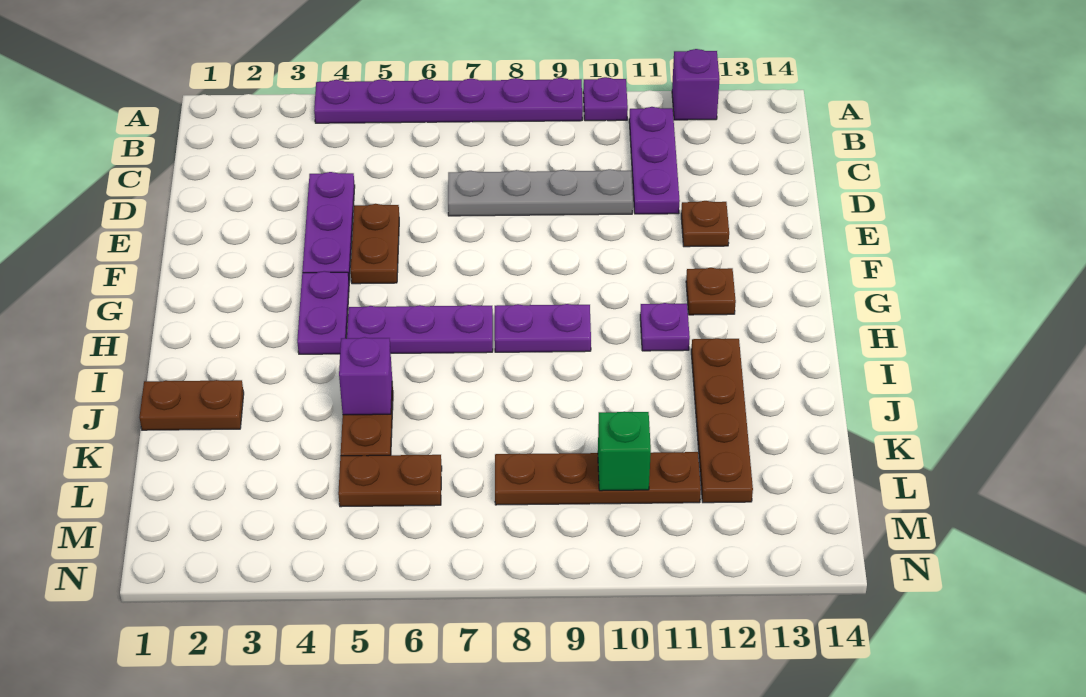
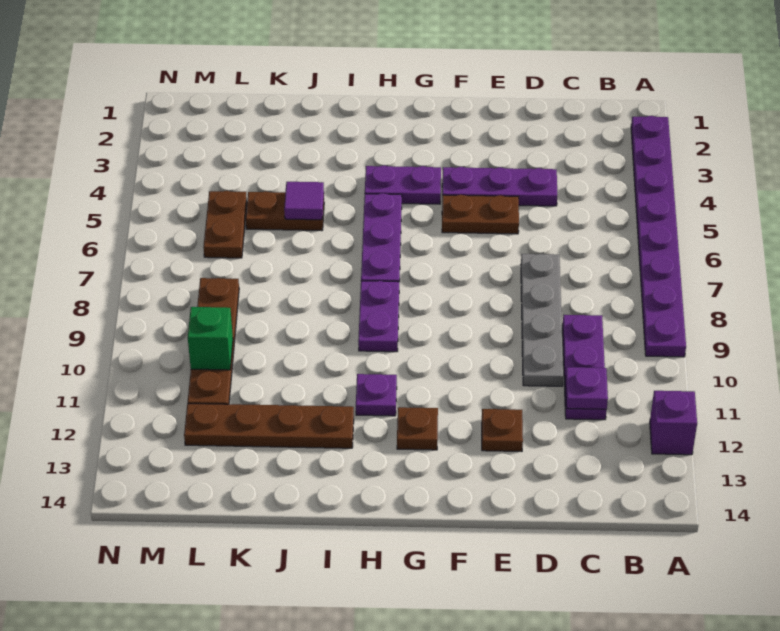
purple 1x6 plate [314,78,583,123] -> purple 1x8 plate [631,116,686,357]
purple 1x1 plate [583,77,628,121] -> purple 1x1 plate moved to [566,367,608,409]
purple 1x3 plate [629,107,680,214] -> purple 1x3 plate turned to [562,315,607,420]
brown 1x2 plate [140,380,244,430] -> none
purple 1x1 brick [339,337,392,415] -> purple 1x1 tile [284,182,324,220]

